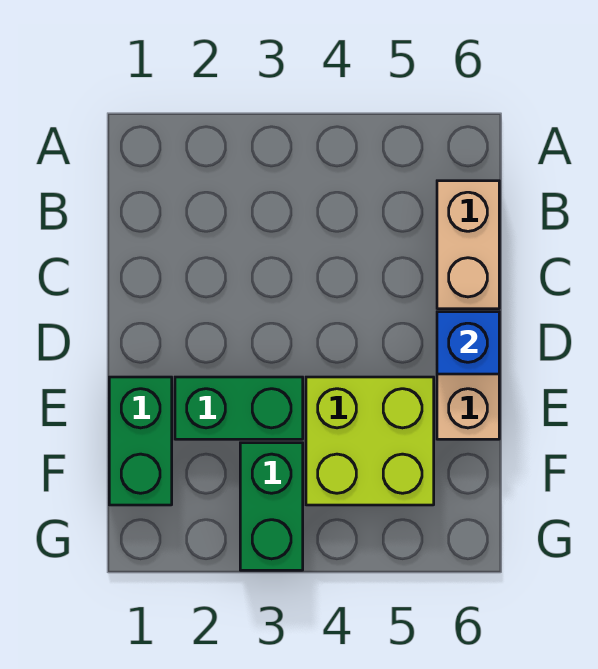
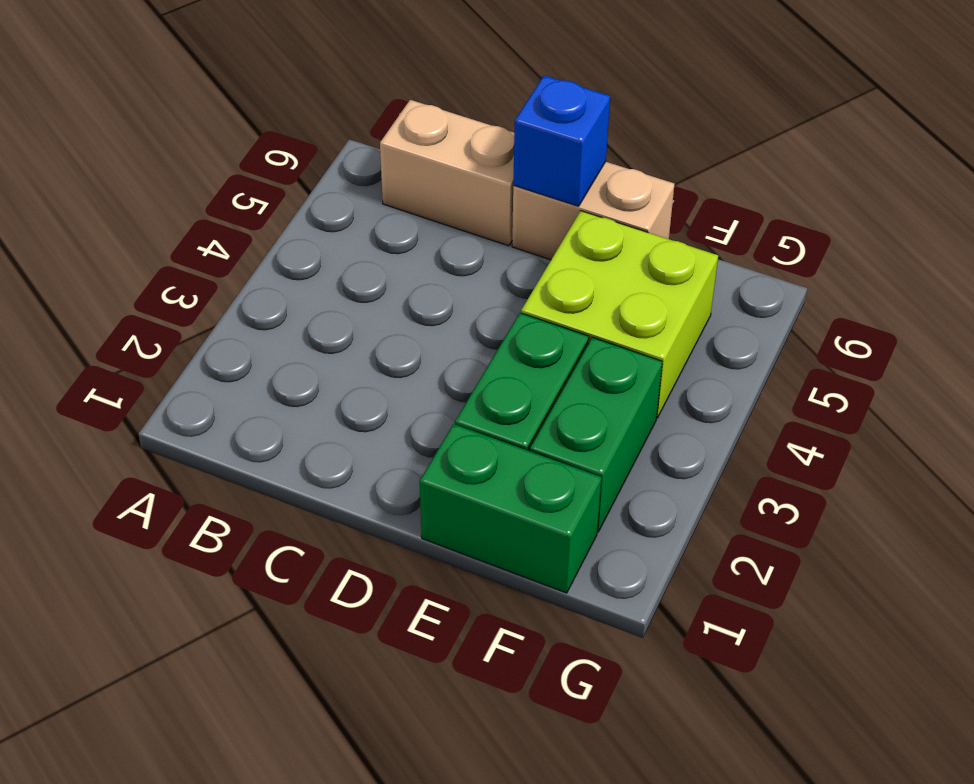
green 1x2 brick [240,443,303,570] -> green 1x2 brick turned to [530,337,662,532]

